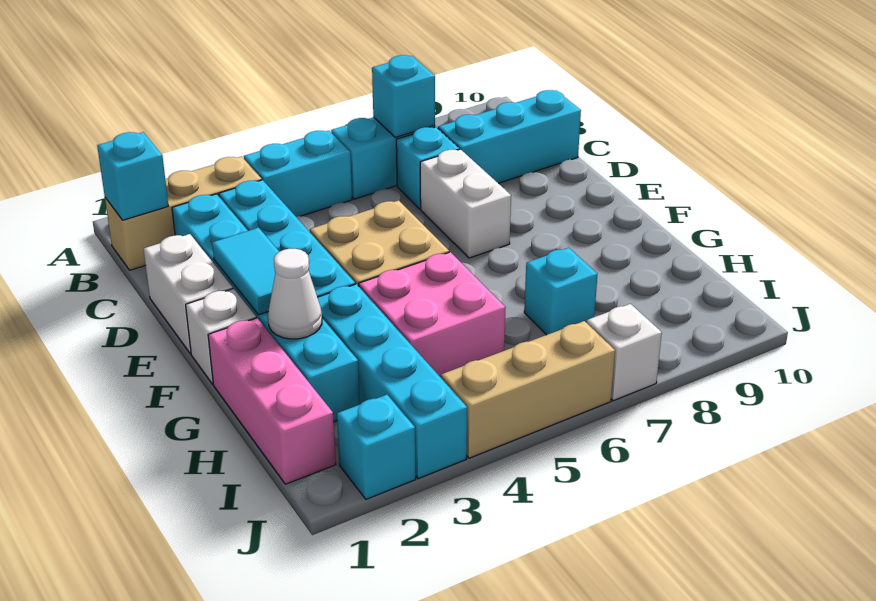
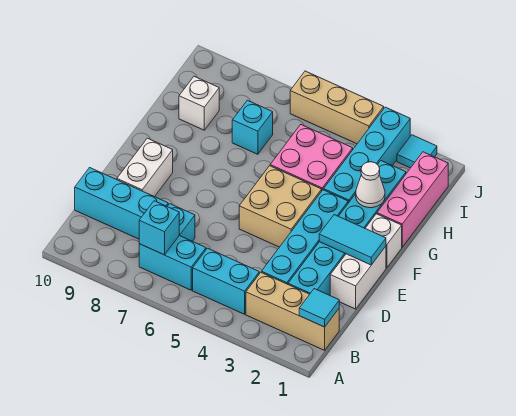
cyan 1x1 brick [97,132,168,220] -> cyan 1x1 tile [299,289,339,327]
white 1x2 brick [420,149,511,258] -> white 1x2 brick moved to [117,138,173,197]
cyan 1x2 tile [212,228,279,315] -> cyan 1x2 tile turned to [319,215,386,265]
cyan 1x1 brick [337,395,416,499] -> cyan 1x1 tile [397,135,437,168]
white 1x1 brick [586,304,662,401] -> white 1x1 brick moved to [179,76,219,130]

